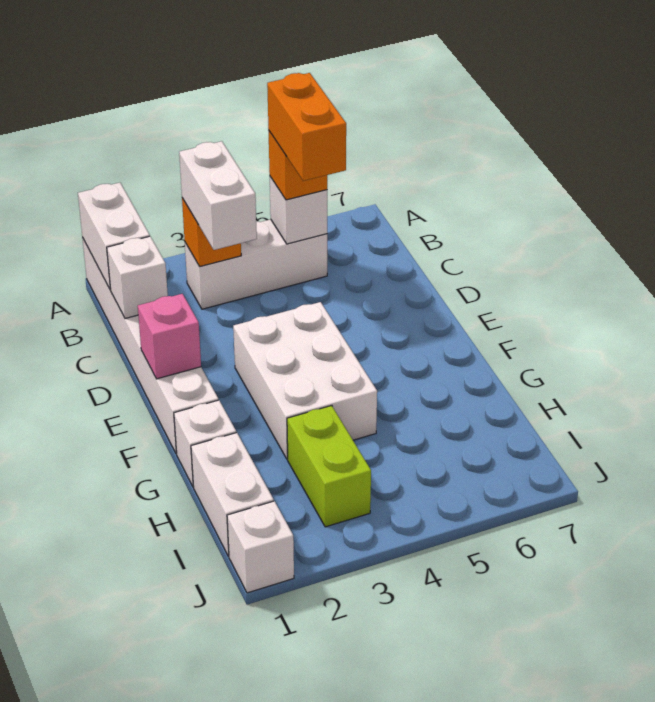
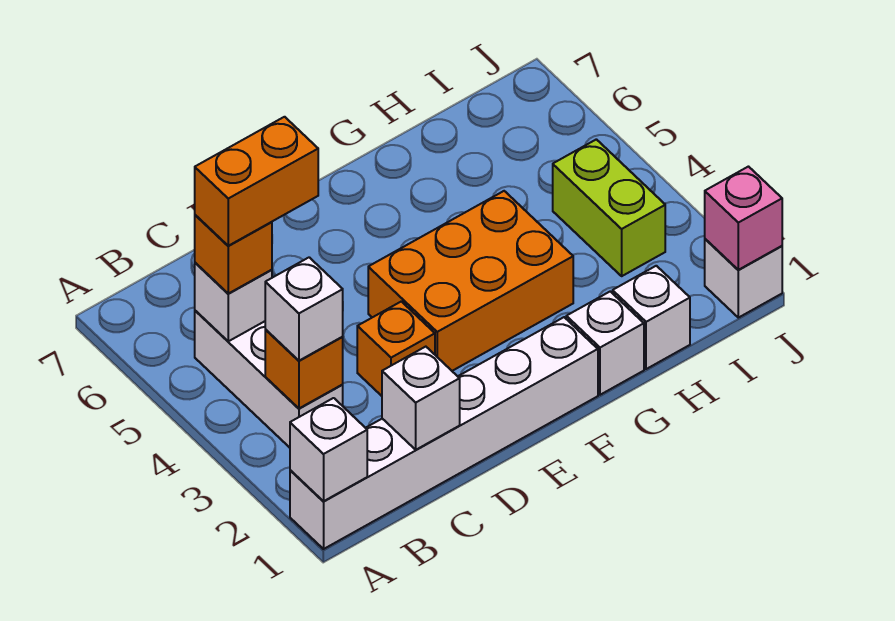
white 1x2 brick [78,183,150,290] -> white 1x1 brick [290,398,367,501]
white 1x2 brick [179,141,257,250] -> white 1x1 brick [265,257,343,361]
none -> orange 1x1 brick [357,301,435,396]
pink 1x1 brick [138,294,201,379] -> pink 1x1 brick moved to [705,167,782,270]
white 2x3 brick [233,302,377,459] -> orange 2x3 brick [368,191,573,371]
white 1x2 brick [191,433,274,556] -> white 1x1 brick [613,266,690,369]
lime 1x2 brick [287,406,371,527] -> lime 1x2 brick turned to [553,139,665,276]

